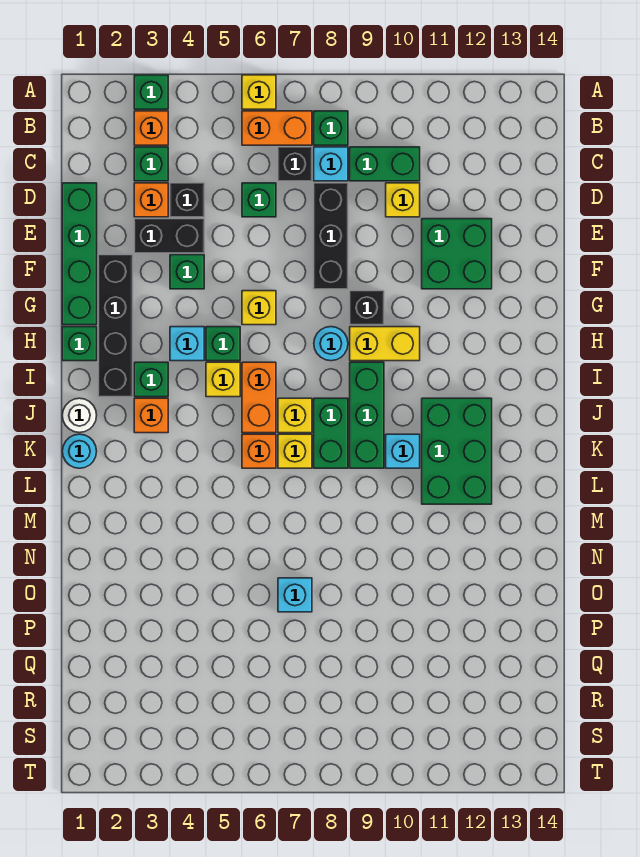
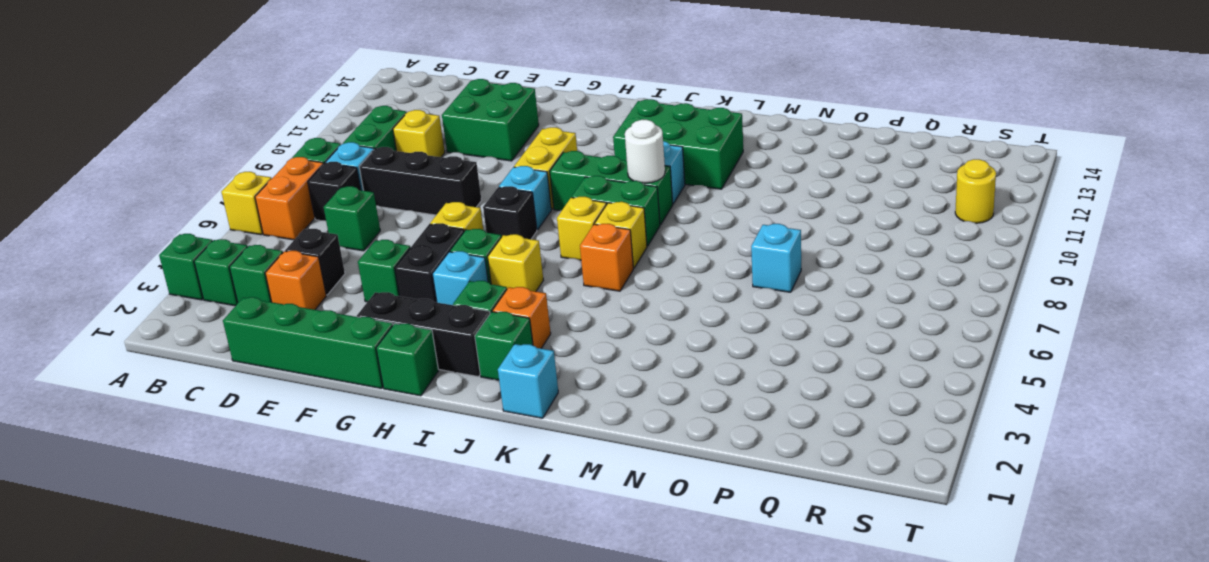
orange 1x1 brick [134,111,168,145] -> green 1x1 brick [194,239,247,306]
black 1x2 brick [134,219,204,253] -> black 1x2 brick moved to [395,223,464,303]
black 1x4 brick [98,255,133,397] -> black 1x3 brick [357,292,490,377]
black 1x1 brick [350,291,384,325] -> black 1x1 brick moved to [483,186,537,239]
cyan 1x1 round brick [314,327,348,361] -> cyan 1x1 brick [499,166,551,230]
orange 1x2 brick [242,362,276,433] -> none
white 1x1 round brick [62,398,97,432] -> white 1x1 round brick moved to [625,120,665,183]
none -> green 1x1 brick [475,312,533,380]
cyan 1x1 round brick [62,434,97,468] -> cyan 1x1 brick [498,344,558,418]
none -> yellow 1x1 round brick [955,159,996,223]

